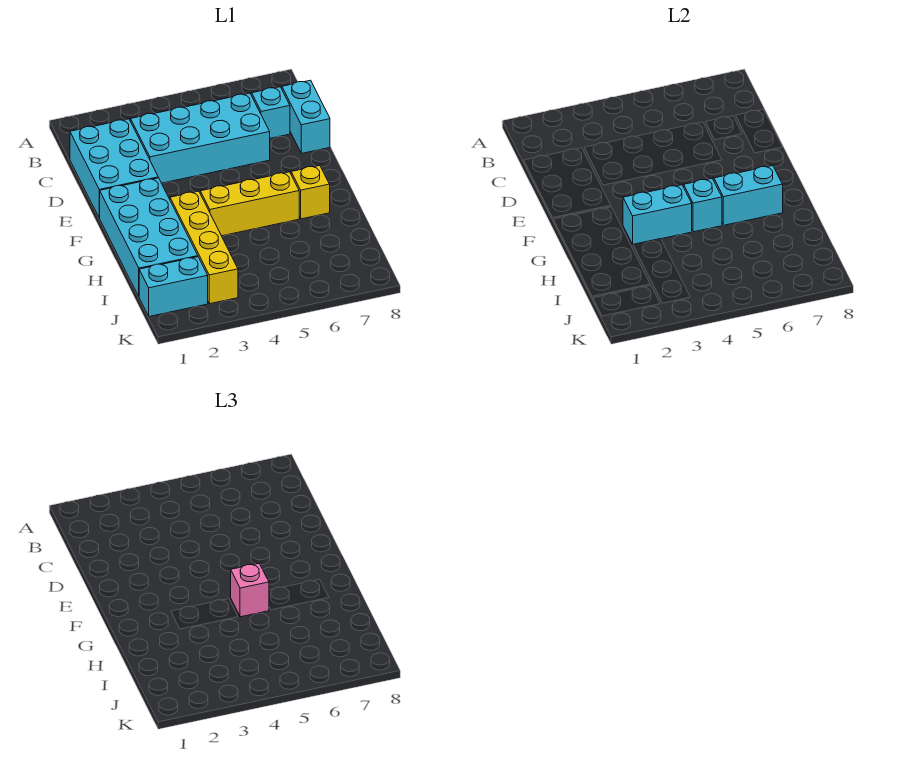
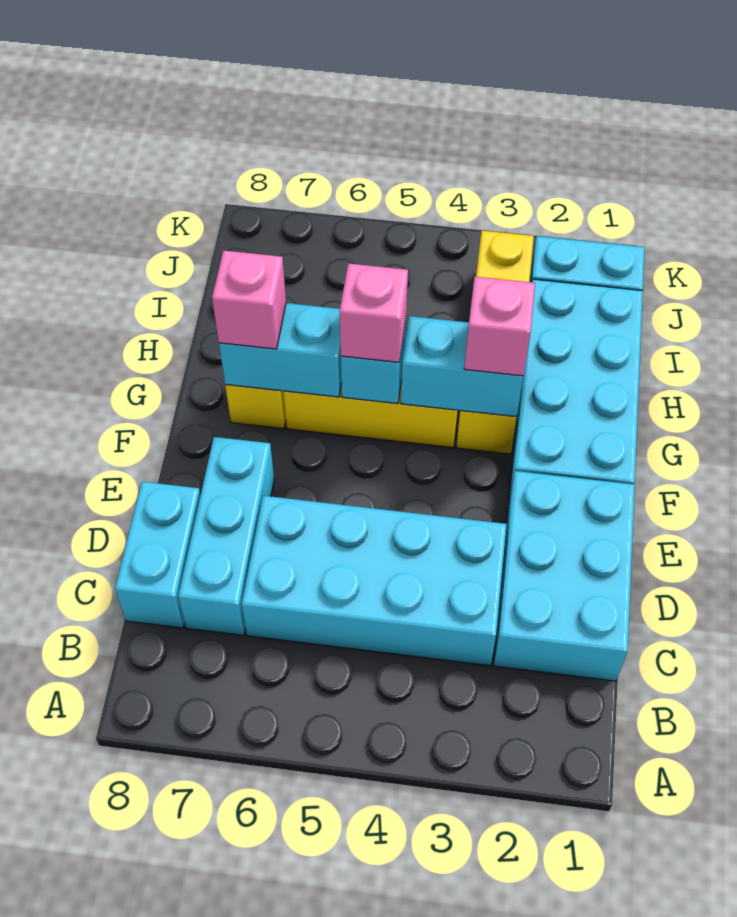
cyan 1x1 brick [252,87,290,138] -> cyan 1x3 brick [178,437,274,635]
none -> pink 1x1 brick [464,277,535,376]
none -> pink 1x1 brick [212,250,286,349]

